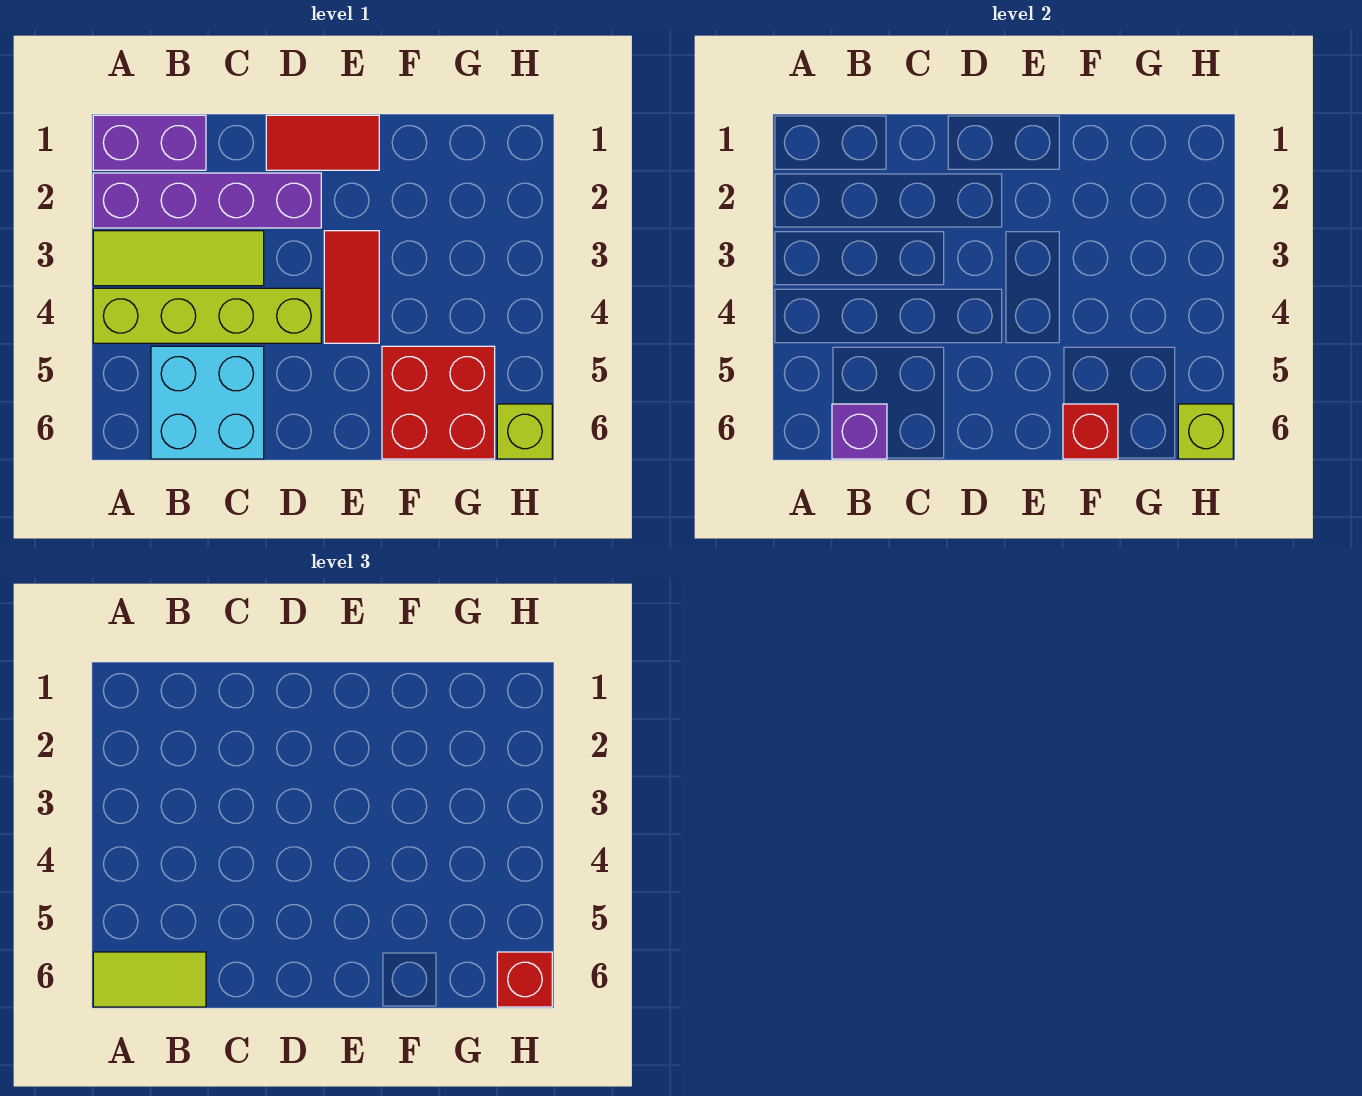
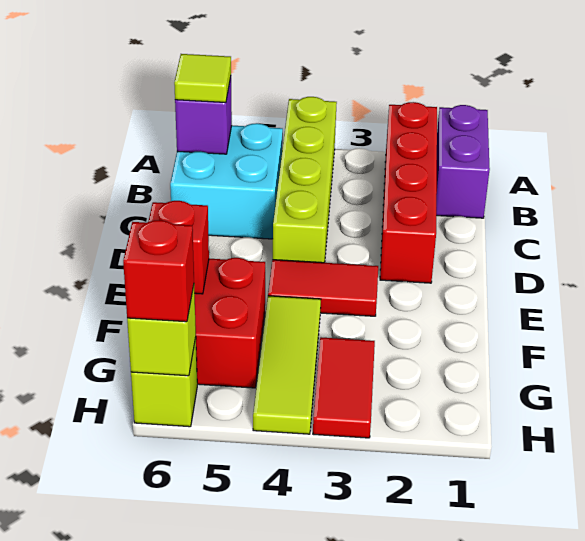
purple 1x4 brick [93,173,321,228] -> red 1x4 brick [380,102,437,283]
lime 1x3 tile [93,231,264,286] -> lime 1x3 tile moved to [253,296,321,434]
lime 1x2 tile [93,952,206,1007] -> lime 1x1 tile [174,54,231,102]
red 1x2 tile [266,115,379,170] -> red 1x2 tile moved to [313,338,375,438]

